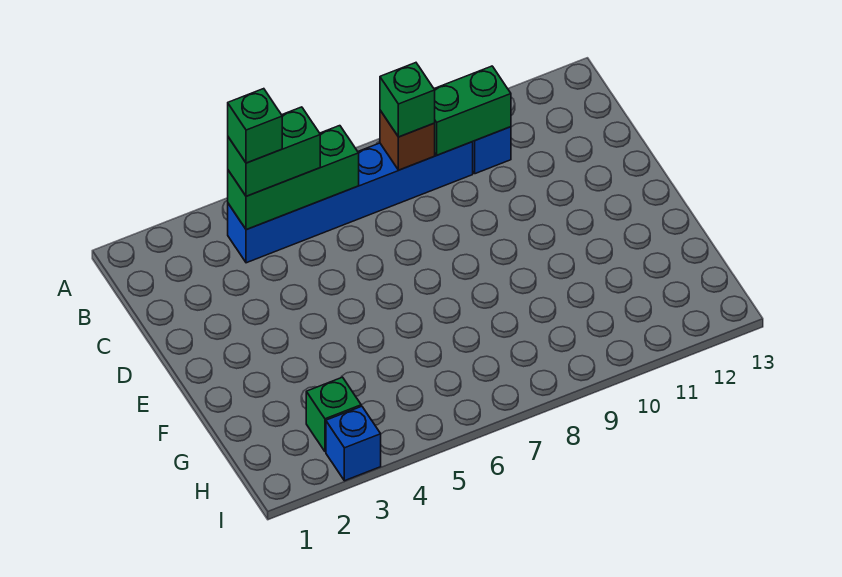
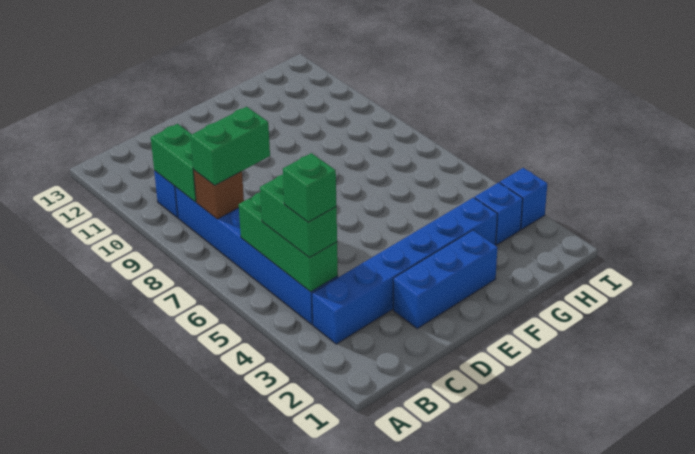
none -> blue 1x6 brick [312,197,497,344]
green 1x1 brick [380,63,435,137] -> green 1x2 brick [190,107,270,185]
none -> blue 1x3 brick [393,230,498,329]
green 1x1 brick [306,377,361,452] -> blue 1x1 brick [475,182,523,245]

